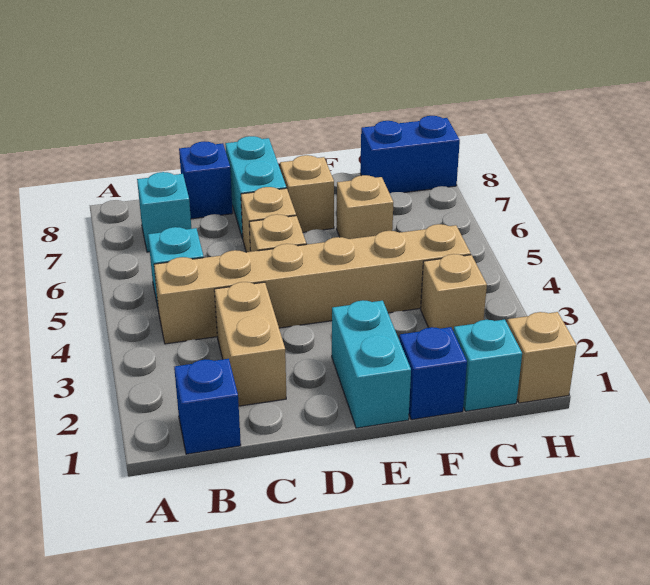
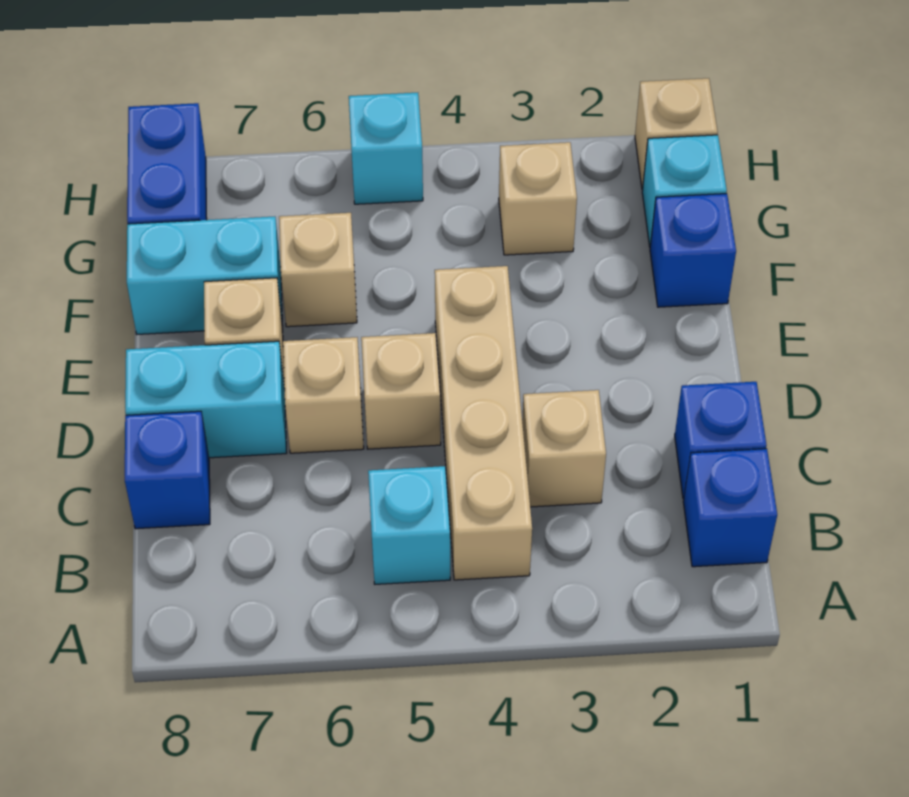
tan 1x6 brick [154,224,471,344] -> tan 1x4 brick [435,266,532,580]
cyan 1x1 brick [137,172,191,252] -> cyan 1x1 brick moved to [349,93,423,204]
none -> blue 1x1 brick [675,382,766,498]
tan 1x2 brick [214,282,286,406] -> tan 1x1 brick [522,390,606,507]
cyan 1x2 brick [332,300,411,428] -> cyan 1x2 brick moved to [127,217,282,334]

